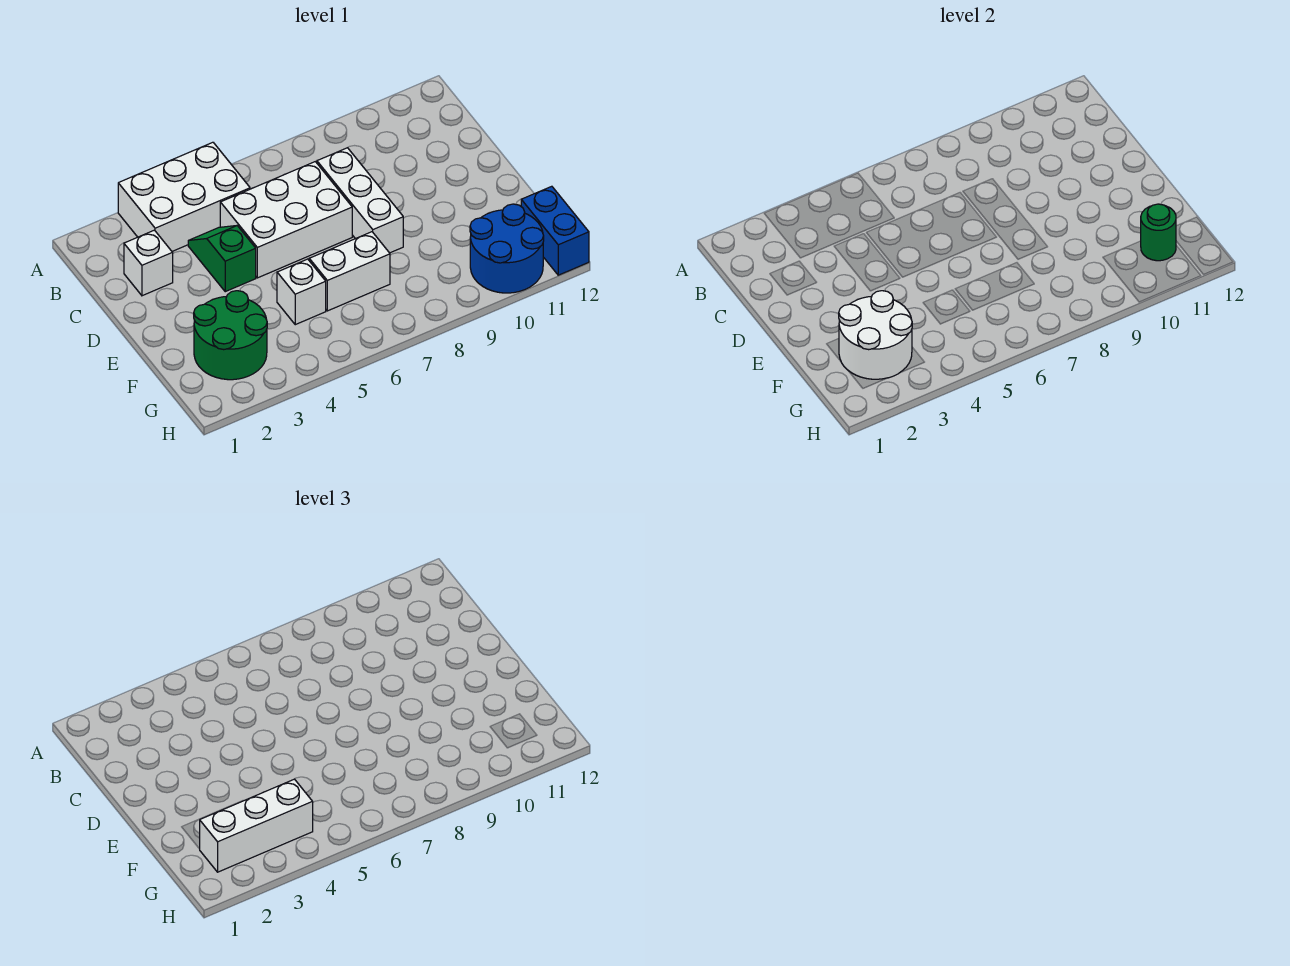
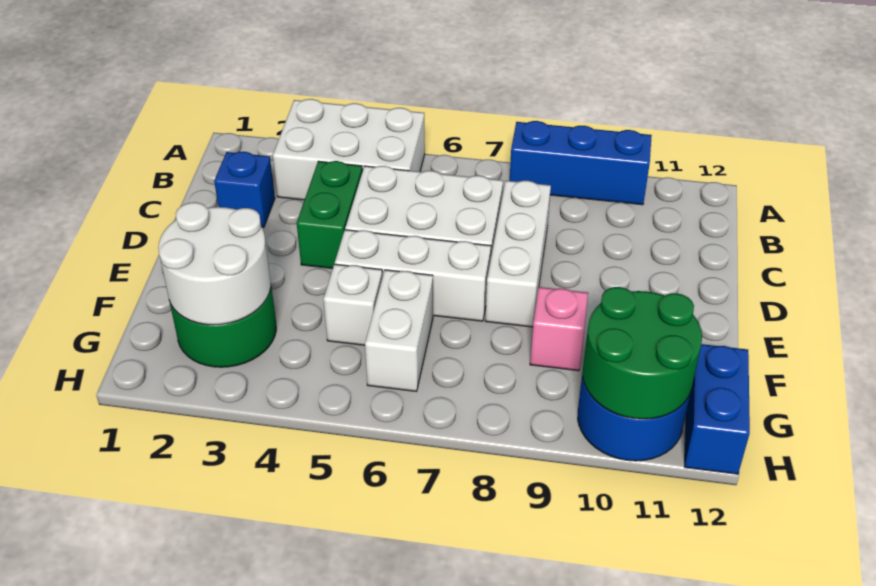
none -> blue 1x3 brick [510,121,652,205]
white 1x1 brick [124,230,173,296] -> blue 1x1 brick [214,152,275,227]
green 1x2 slope [188,226,256,292] -> green 1x2 brick [297,161,362,269]
white 1x2 brick [309,232,390,311] -> white 1x2 brick turned to [365,270,433,391]
none -> pink 1x1 brick [530,287,588,371]
white 1x3 brick [200,779,313,872] -> white 1x3 brick moved to [335,230,491,321]
green 1x1 round brick [1141,204,1176,261] -> green 2x2 round brick [583,287,702,419]

